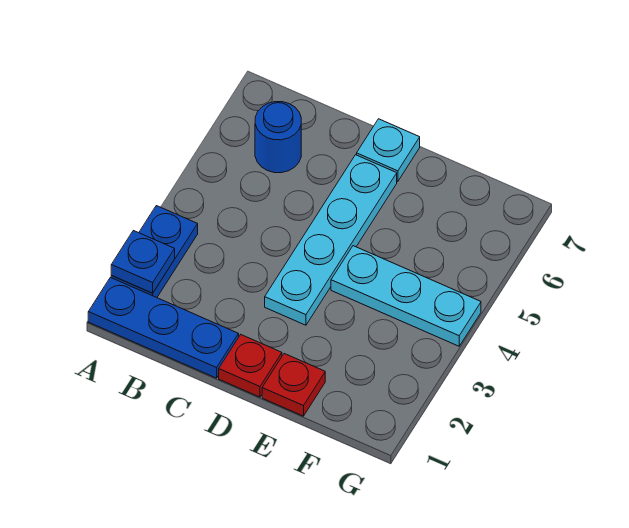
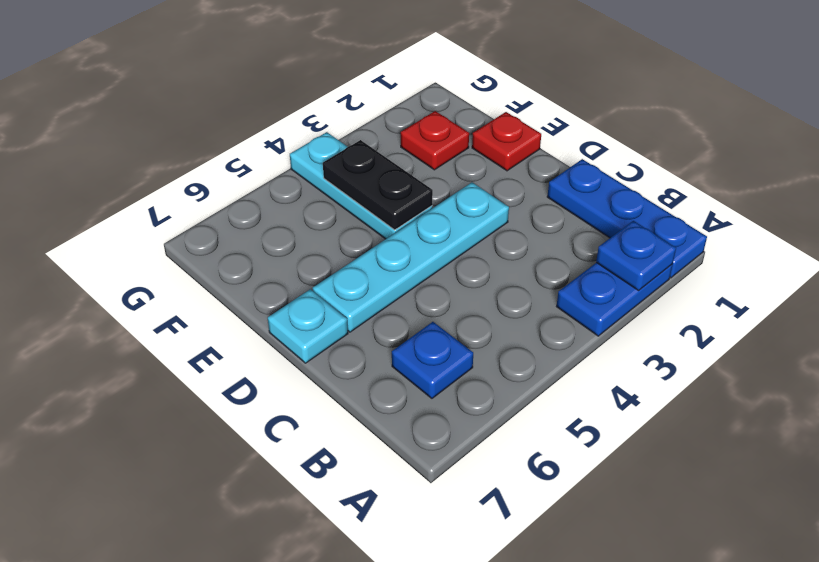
blue 1x1 round brick [255,102,301,173] -> blue 1x1 plate [392,322,473,398]
red 1x1 plate [219,335,282,397] -> red 1x1 plate moved to [401,111,469,170]
none -> black 1x2 plate [323,140,433,230]

